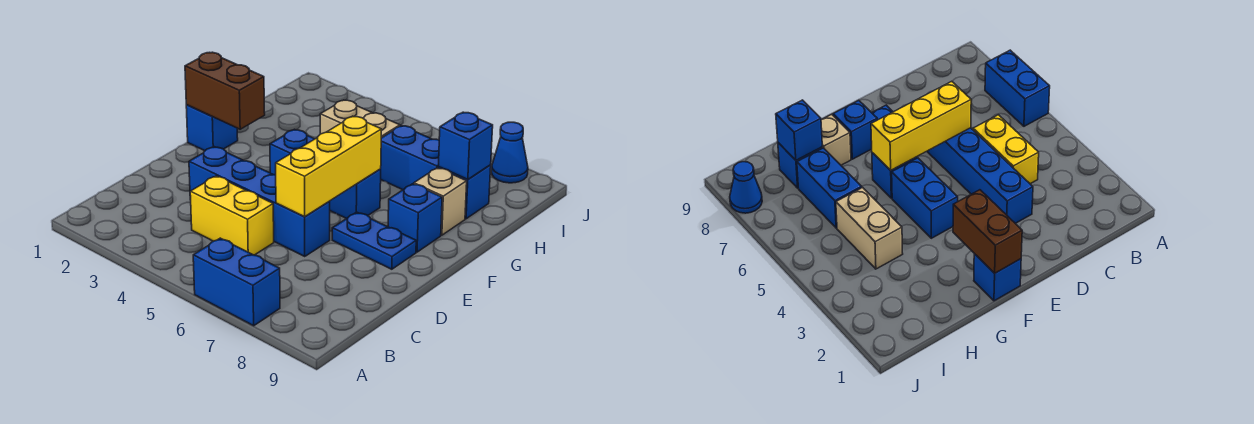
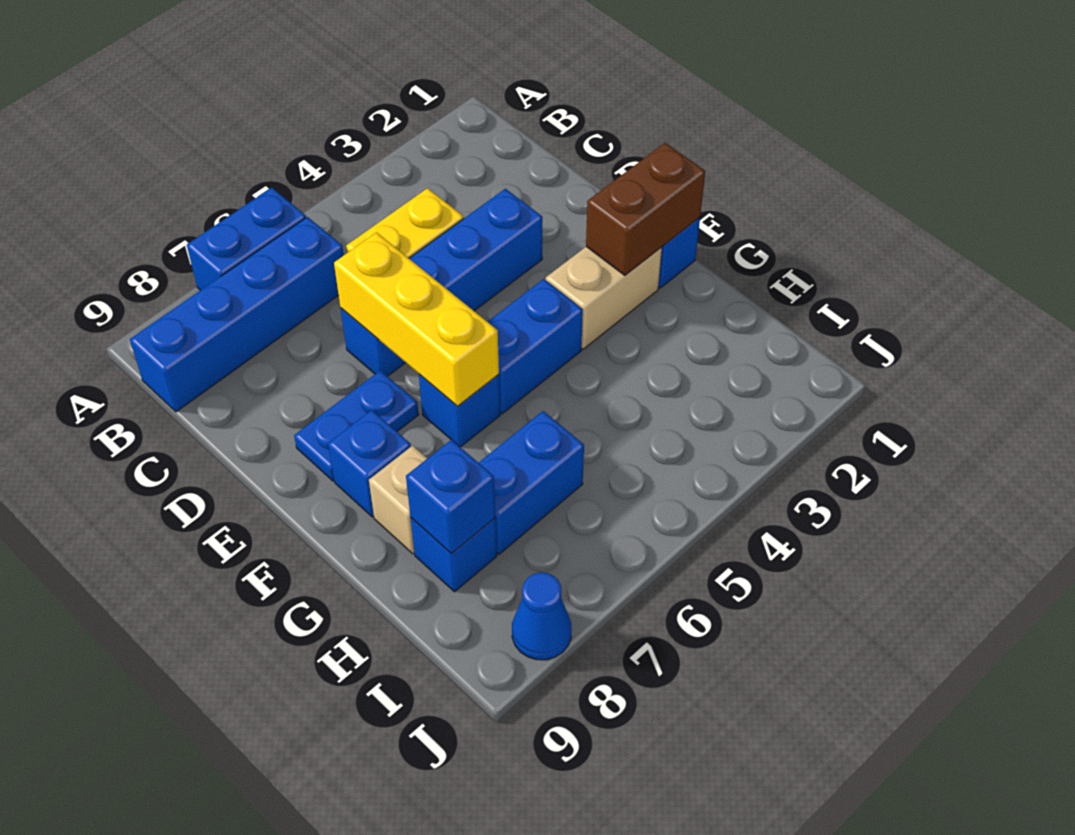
none -> blue 1x4 brick [130,217,344,412]
tan 1x2 brick [320,100,400,138] -> tan 1x2 brick moved to [546,247,662,349]

